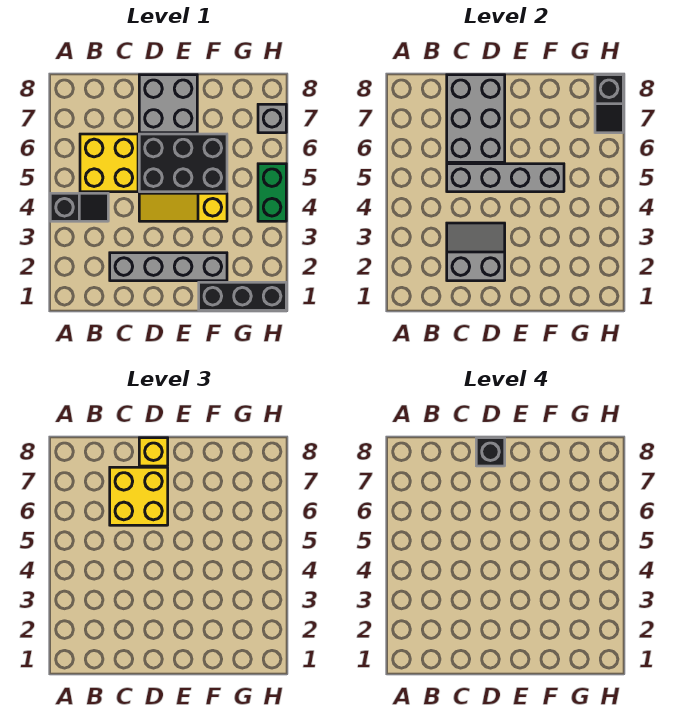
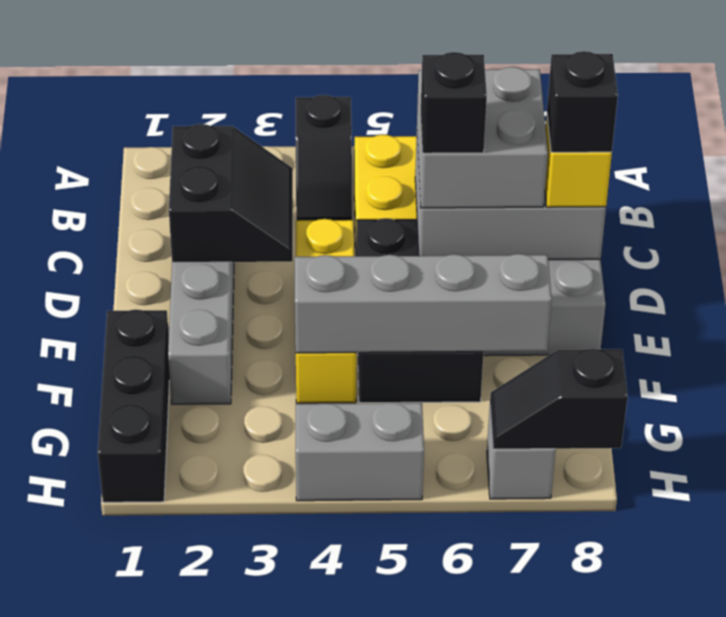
grey 2x2 slope [447,223,505,281] -> black 2x2 slope [169,124,293,262]
grey 1x4 brick [447,164,564,192] -> grey 1x4 brick turned to [295,254,552,353]
yellow 2x2 brick [110,467,168,525] -> grey 2x2 brick [417,67,548,208]
yellow 1x3 slope [139,193,227,221] -> yellow 1x3 brick [296,219,356,403]
none -> black 1x1 brick [421,52,487,153]
green 1x2 brick [258,164,286,221] -> grey 1x2 brick [296,403,424,501]

